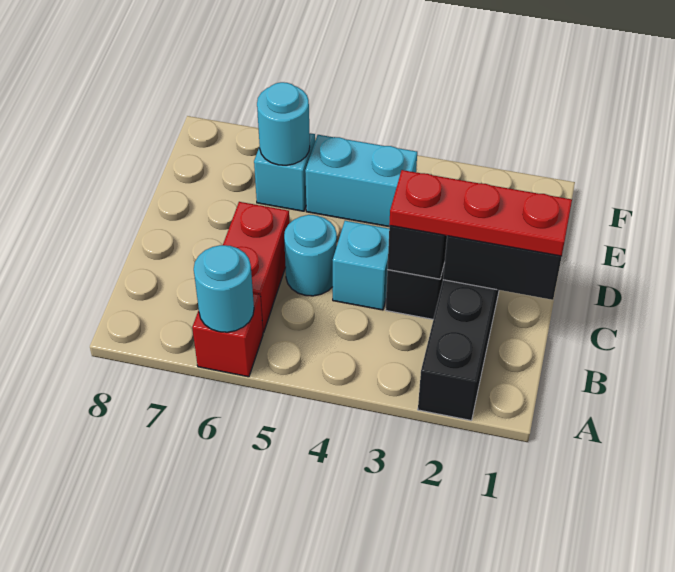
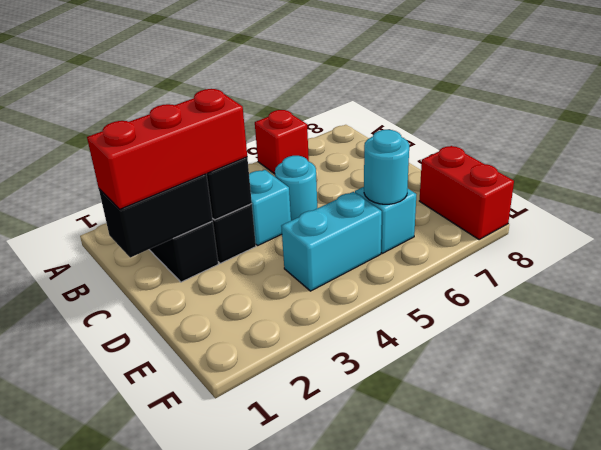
cyan 1x1 round brick [194,245,254,332] -> none
red 1x2 brick [223,202,289,332] -> red 1x2 brick moved to [420,146,514,239]
red 1x3 plate [389,170,572,256] -> red 1x3 brick [87,89,247,209]

